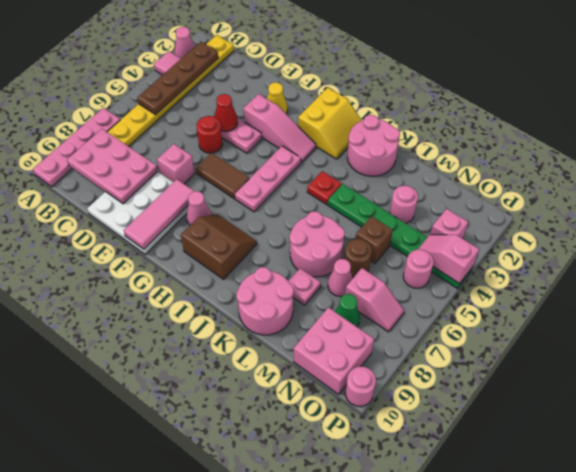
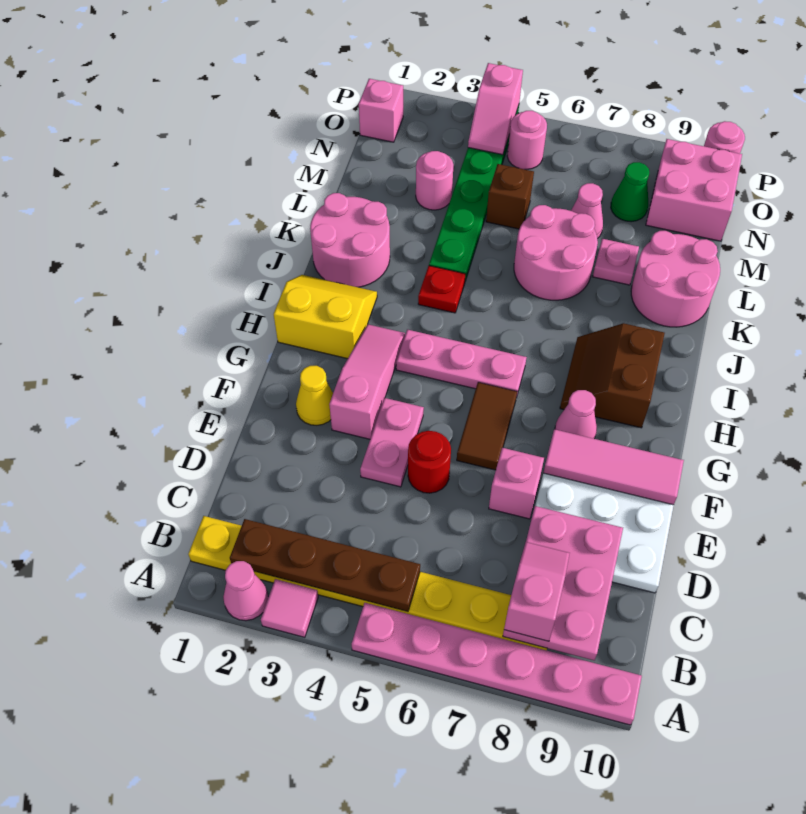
pink 1x4 plate [33,108,120,187] -> pink 1x6 plate [352,603,642,725]
red 1x1 cone [215,94,238,132] -> none
brown 1x1 round brick [344,239,372,277] -> none
pink 1x2 slope [345,268,404,332] -> pink 1x2 slope moved to [504,542,570,641]
pink 1x1 brick [430,209,468,239] -> pink 1x1 brick moved to [359,79,403,142]

